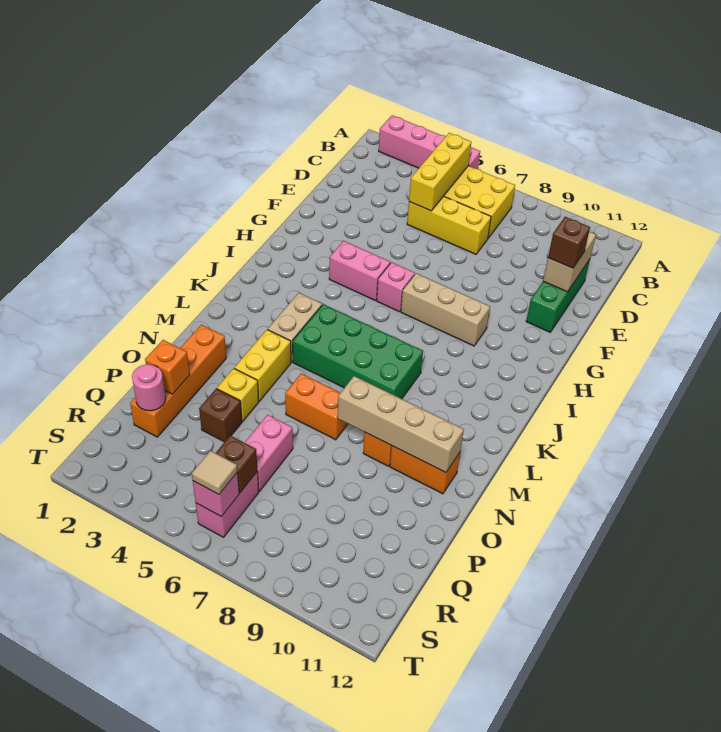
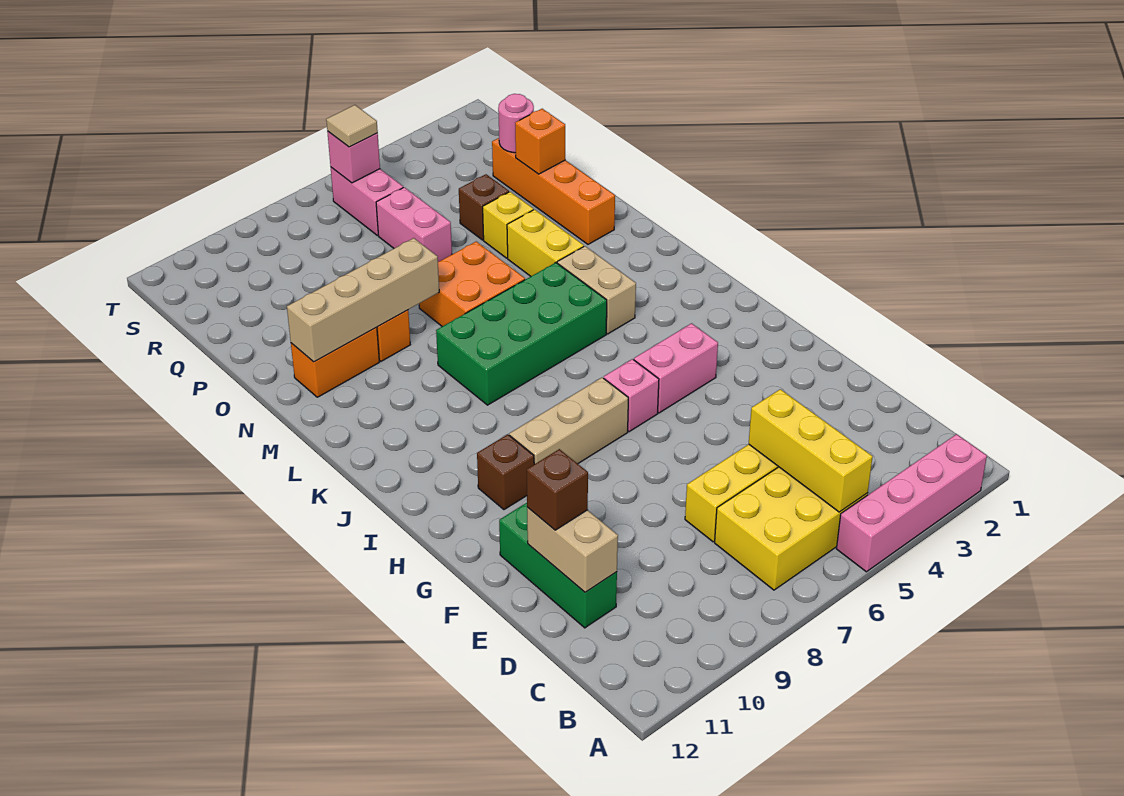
orange 1x2 brick [285,374,348,440] -> orange 2x2 brick [419,242,525,326]
brown 1x1 brick [216,436,257,493] -> brown 1x1 brick moved to [477,434,534,510]

